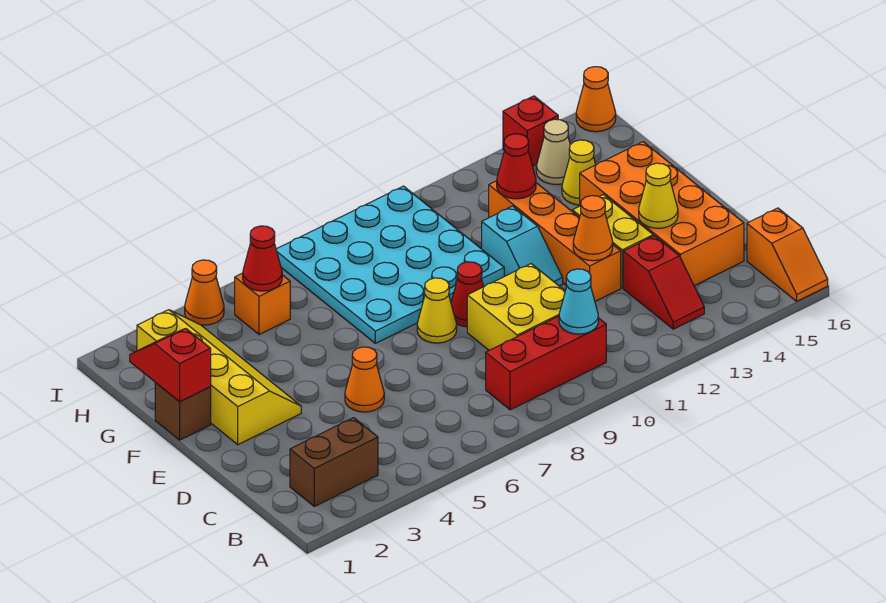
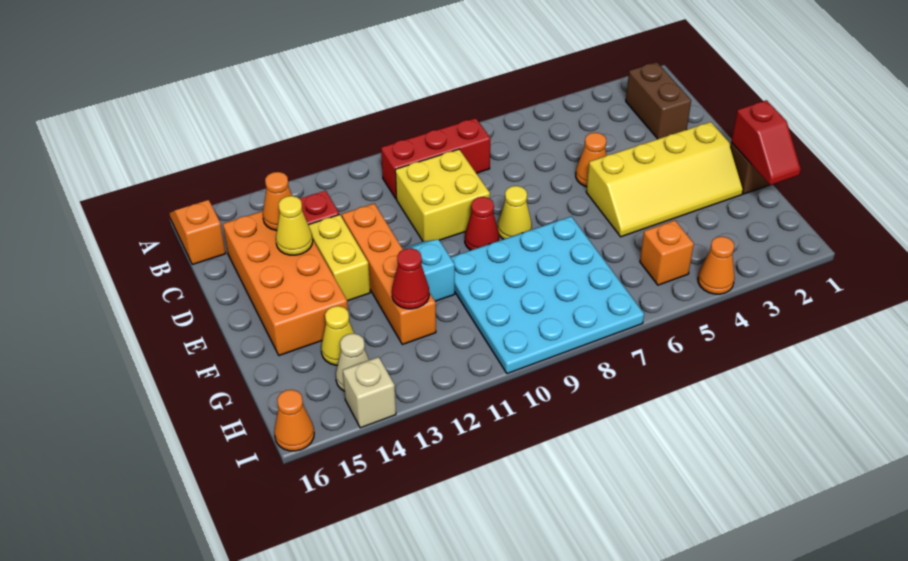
brown 1x2 brick [290,418,378,506] -> brown 1x2 brick turned to [626,62,691,139]
cyan 1x1 cone [559,269,598,334] -> none
orange 1x1 cone [573,196,613,261] -> orange 1x1 cone moved to [263,172,292,231]
yellow 2x4 slope [137,310,301,445] -> yellow 2x4 slope turned to [586,122,743,237]
red 1x1 cone [243,226,282,291] -> none
red 1x1 brick [503,96,558,166] -> tan 1x1 brick [343,357,396,428]

